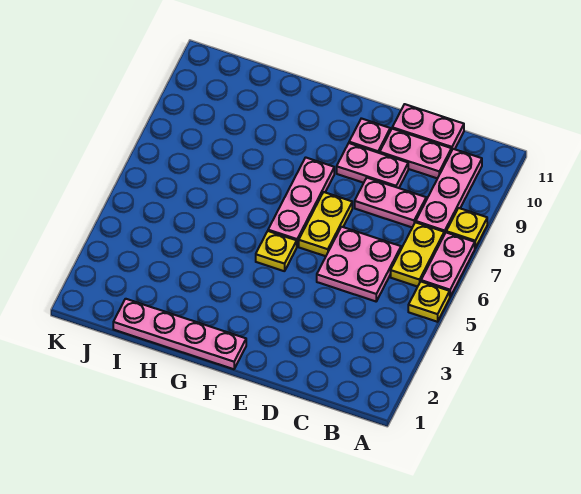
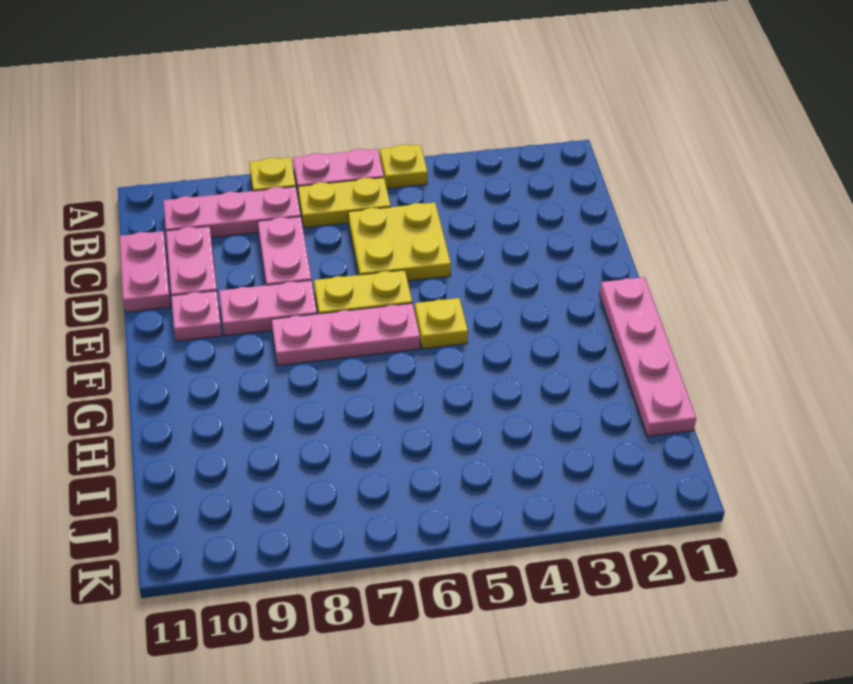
pink 2x2 plate [317,227,401,301] -> yellow 2x2 plate [348,203,451,281]
pink 1x2 plate [337,143,408,188] -> pink 1x2 plate turned to [219,280,317,336]

